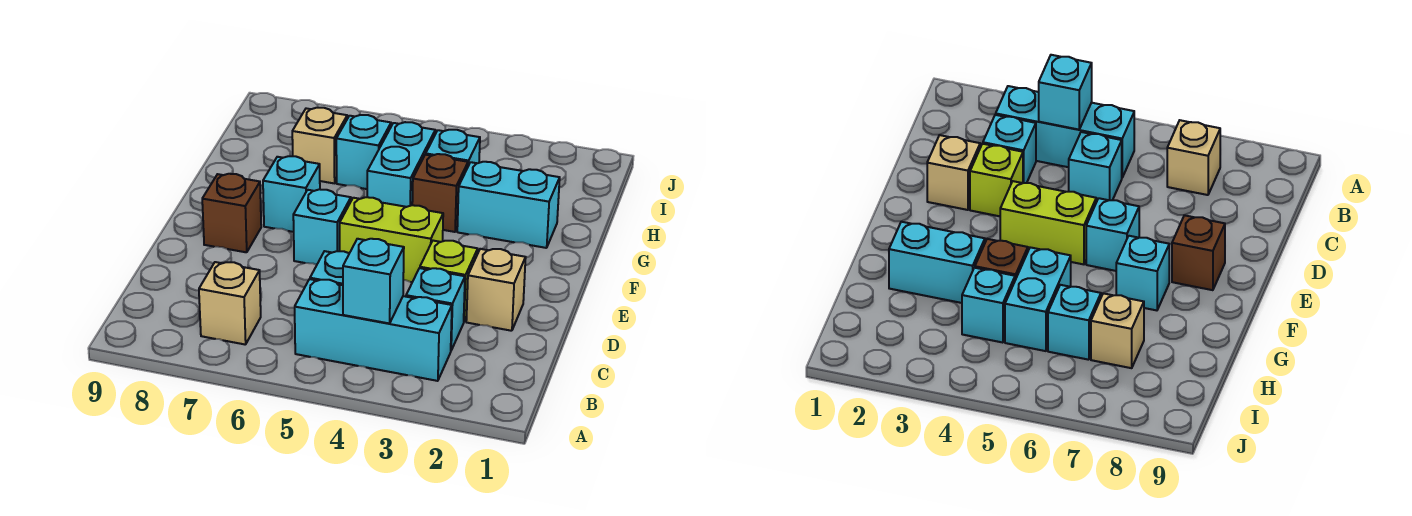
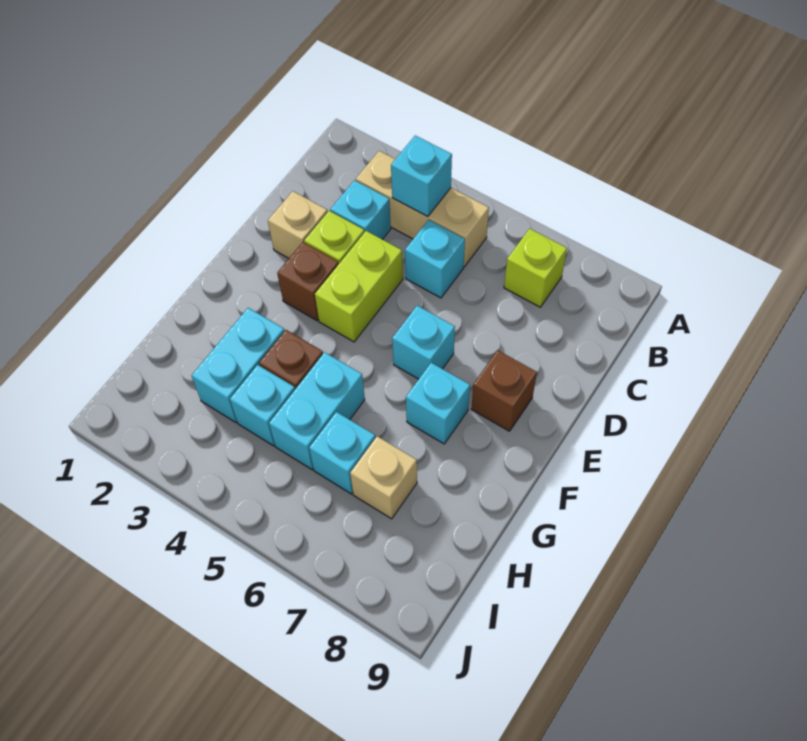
cyan 1x3 brick [295,279,452,381] -> tan 1x3 brick [356,151,489,267]
tan 1x1 brick [199,262,261,345] -> lime 1x1 brick [504,229,567,307]
none -> brown 1x1 brick [277,242,339,321]
lime 1x2 brick [340,197,443,282] -> lime 1x2 brick turned to [315,231,403,342]
cyan 1x2 brick [457,162,560,248] -> cyan 1x2 brick turned to [191,308,284,422]

